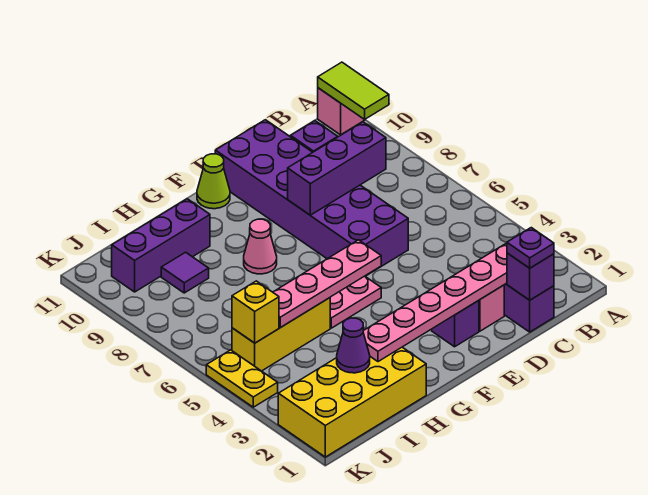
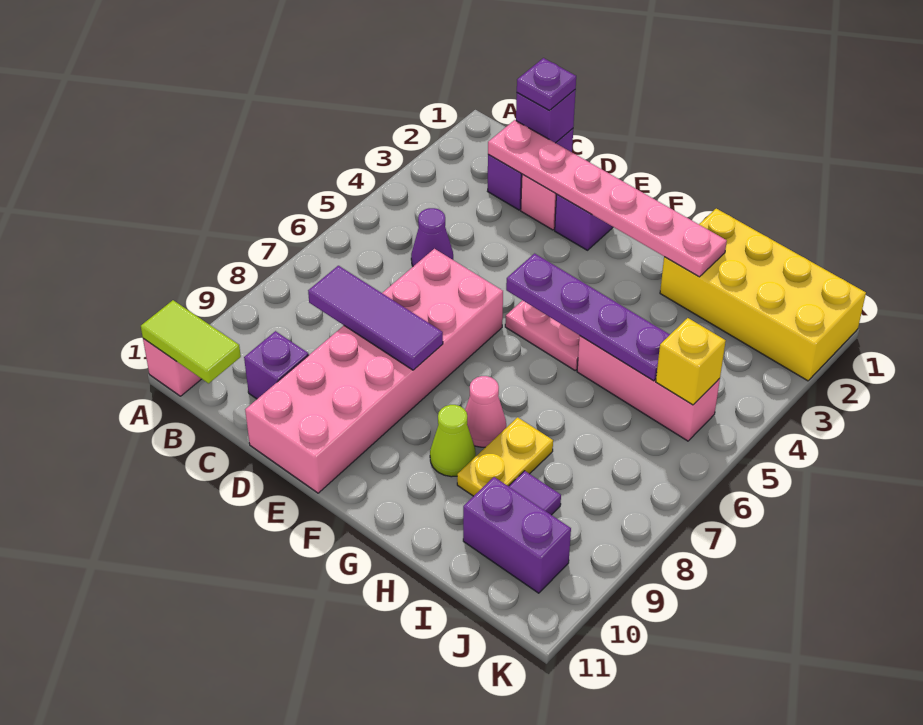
lime 1x2 tile [318,62,389,119] -> lime 1x2 tile turned to [141,300,241,383]
purple 1x3 brick [288,122,386,215] -> purple 1x3 tile [308,266,443,370]
purple 2x6 brick [215,120,408,276] -> pink 2x6 brick [245,249,503,493]
pink 1x4 plate [273,240,381,328] -> purple 1x4 plate [506,254,670,381]
lime 1x1 cone [197,154,230,209] -> lime 1x1 cone moved to [430,405,476,477]
yellow 1x3 brick [232,298,330,371] -> pink 1x3 brick [577,336,720,441]
purple 1x3 brick [112,199,210,292] -> purple 1x2 brick [463,477,571,593]
purple 1x1 cone [337,318,370,373] -> purple 1x1 cone moved to [411,208,453,266]
yellow 1x2 plate [206,350,278,407] -> yellow 1x2 plate moved to [457,417,553,496]

